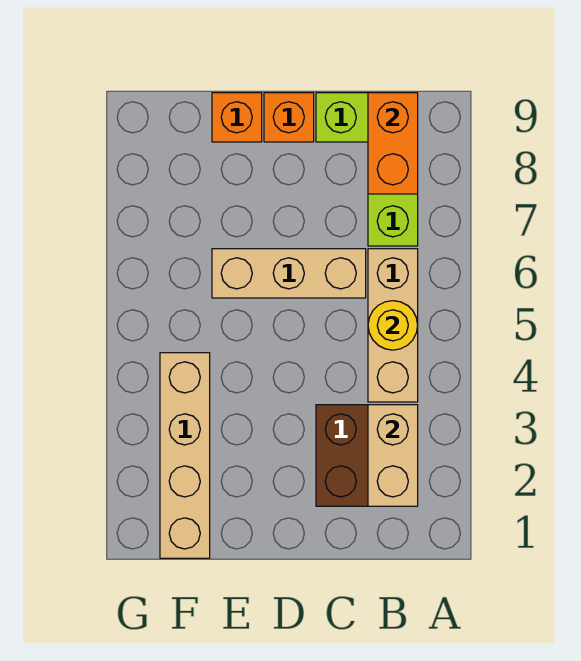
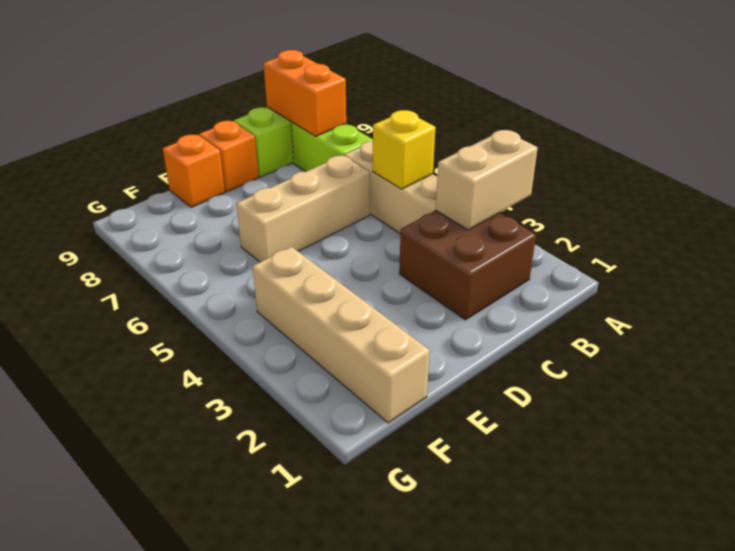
tan 1x2 brick [368,405,418,506] -> tan 1x2 brick turned to [436,130,538,230]
yellow 1x1 round brick [368,301,418,350] -> yellow 1x1 brick [373,110,435,189]

